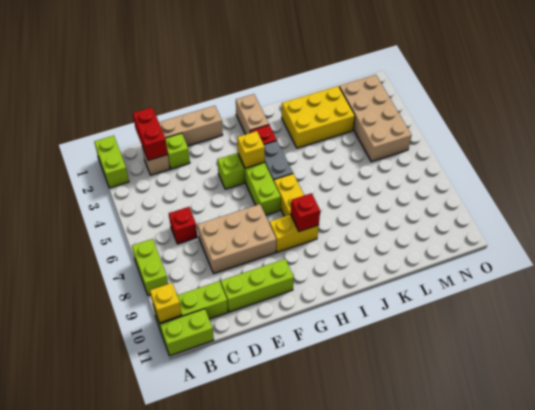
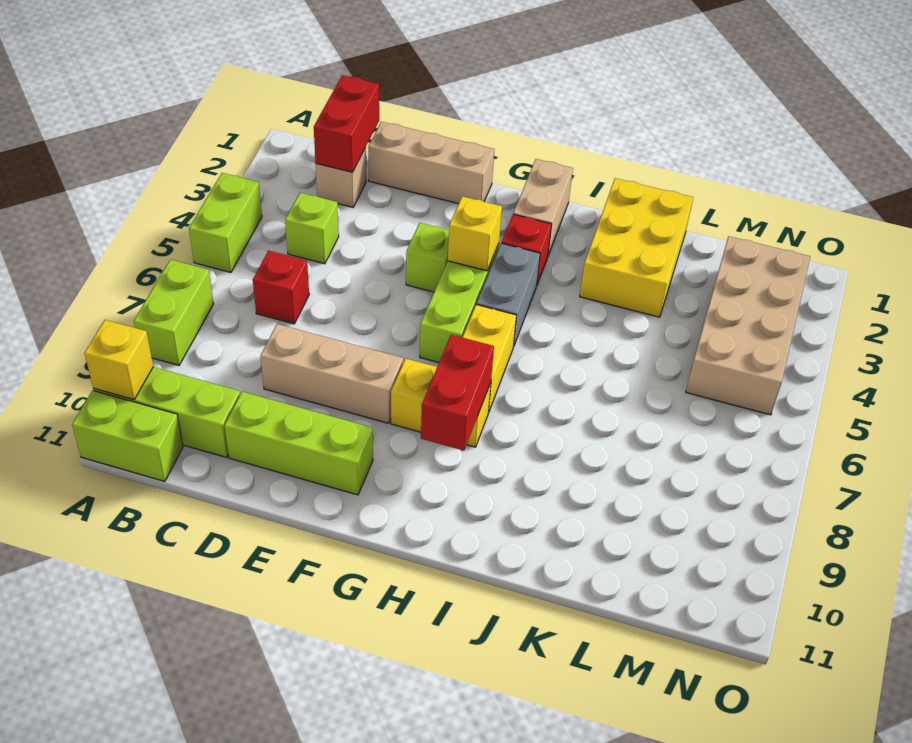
lime 1x2 brick [94,136,129,188] -> lime 1x2 brick moved to [189,173,262,272]
lime 1x1 brick [165,133,190,169] -> lime 1x1 brick moved to [285,193,339,264]
tan 2x3 brick [198,204,276,273] -> tan 1x3 brick [261,324,403,423]
red 1x1 brick [291,193,320,231] -> red 1x2 brick [421,335,494,450]
yellow 2x3 brick [282,86,355,148] -> yellow 2x3 brick turned to [580,178,693,317]

